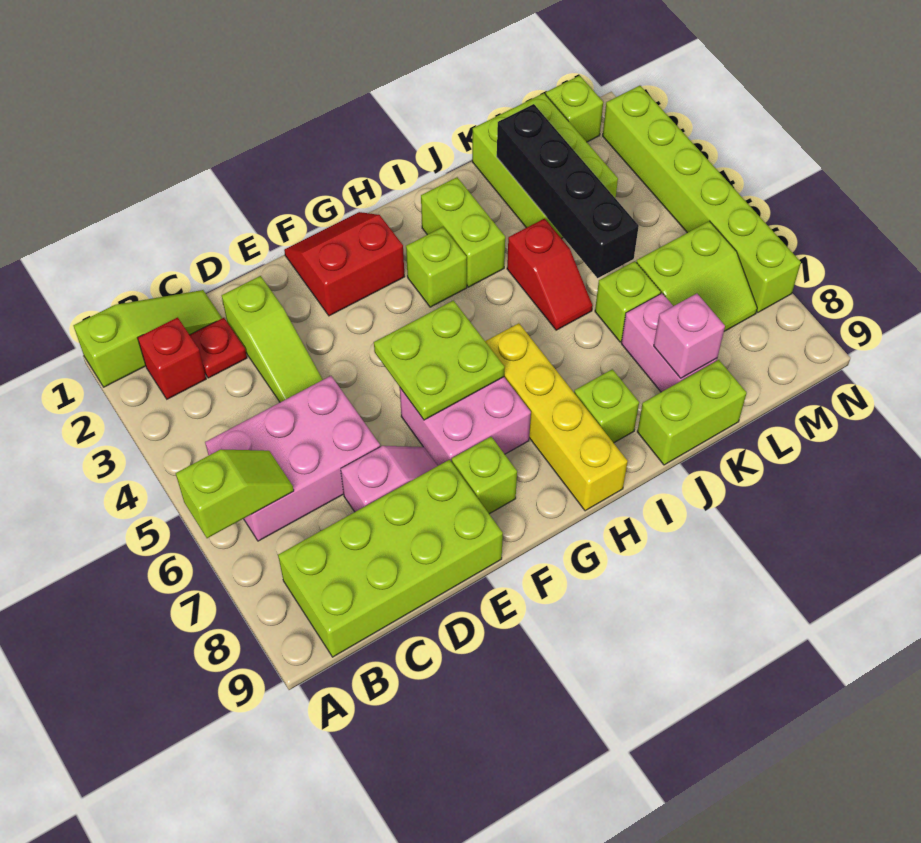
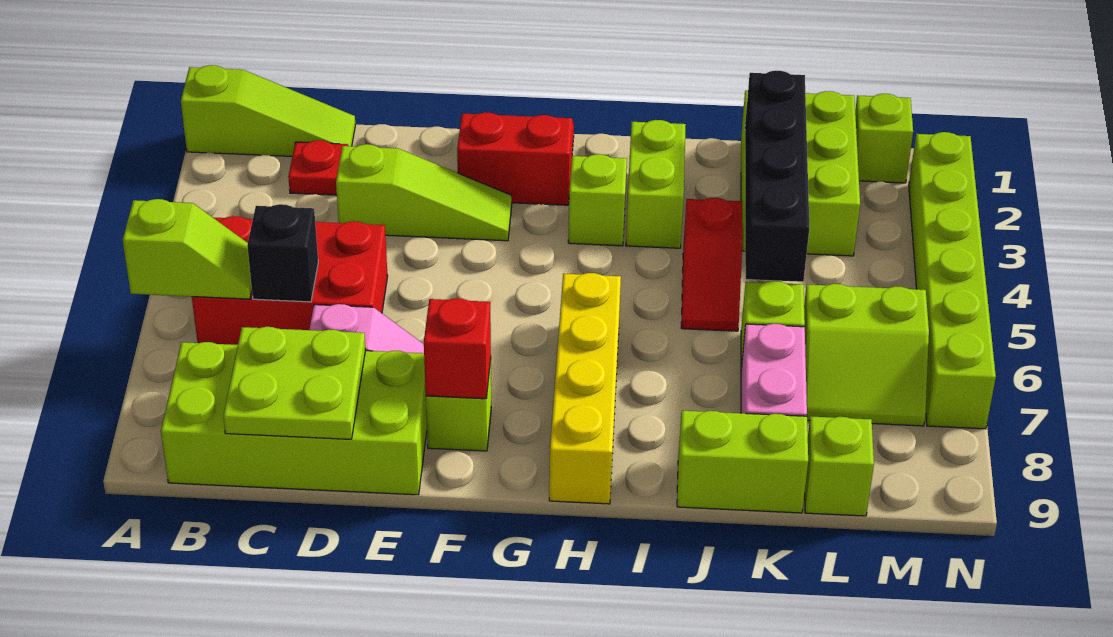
red 1x1 brick [138,317,206,399] -> red 1x1 brick moved to [424,298,491,399]
pink 2x3 brick [205,376,380,541] -> red 2x3 brick [192,216,388,345]
none -> black 1x1 brick [247,204,318,302]
lime 1x3 slope [222,276,323,402] -> lime 1x3 slope turned to [336,144,512,241]
lime 2x2 plate [374,300,505,420] -> lime 2x2 plate moved to [223,327,365,439]
pink 2x2 brick [400,377,531,466] -> none
lime 1x1 brick [574,369,639,443] -> lime 1x1 brick moved to [805,416,874,516]
pink 1x1 brick [654,294,725,378] -> none

